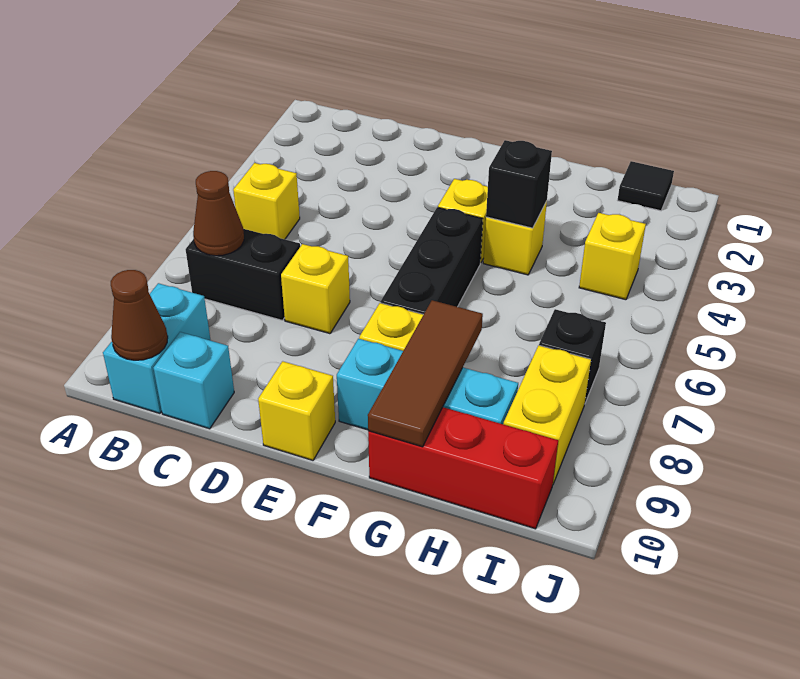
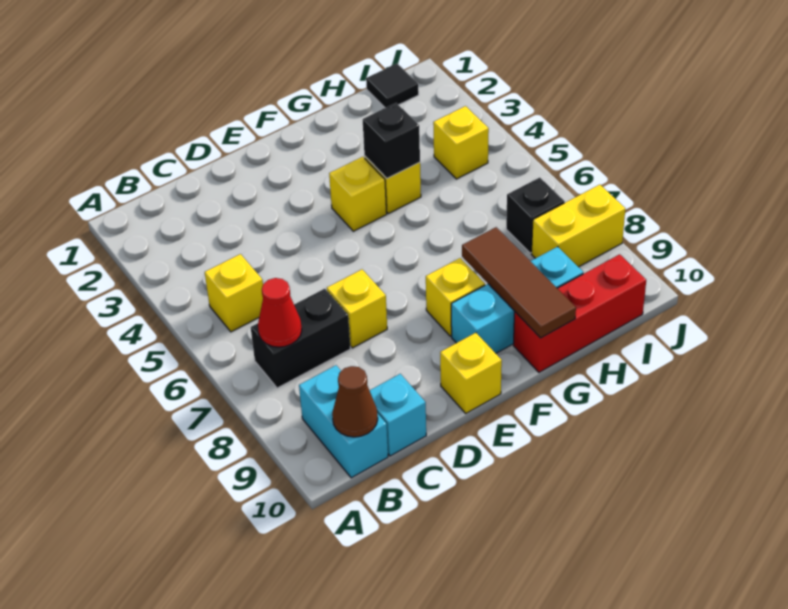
brown 1x1 cone [193,171,244,256] -> red 1x1 cone [258,278,302,347]
black 1x3 brick [381,207,483,315] -> none
yellow 1x2 brick [503,345,591,484] -> yellow 1x2 brick turned to [531,185,625,267]

